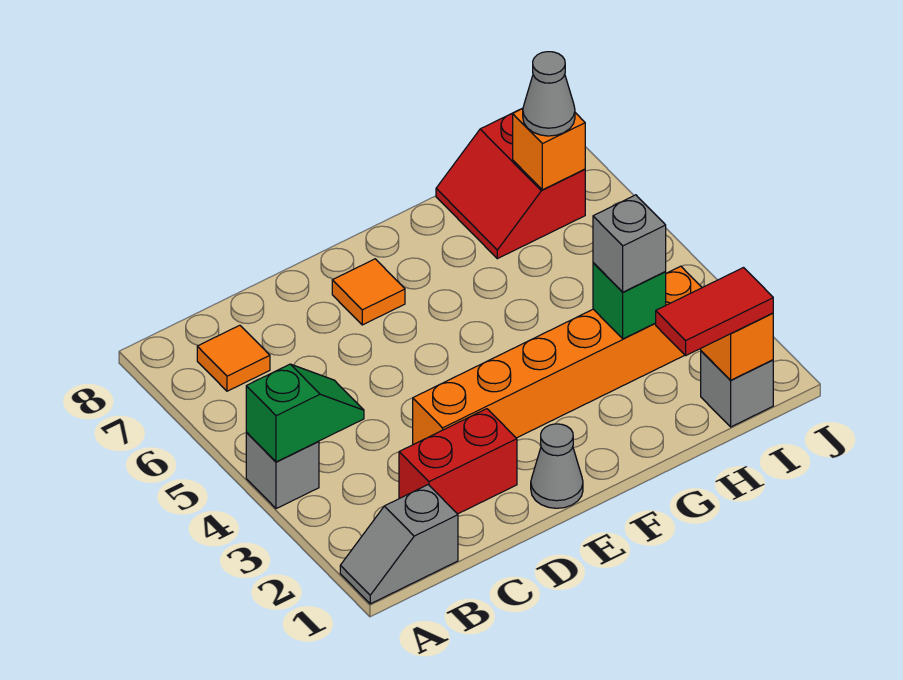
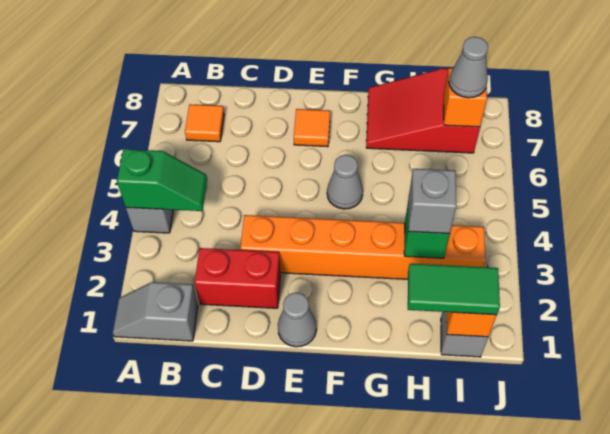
none -> grey 1x1 cone [327,155,363,209]
red 1x2 tile [656,268,773,355] -> green 1x2 tile [408,264,500,315]
red 2x2 slope [436,110,585,259] -> red 2x3 slope [366,68,480,153]

